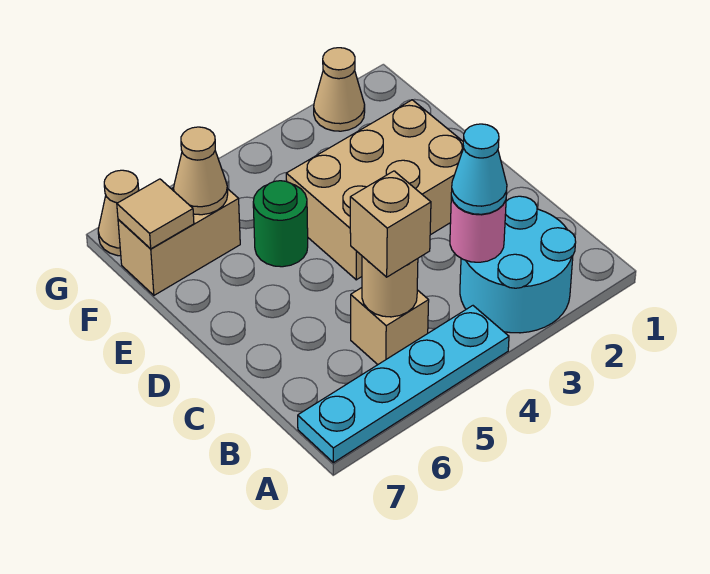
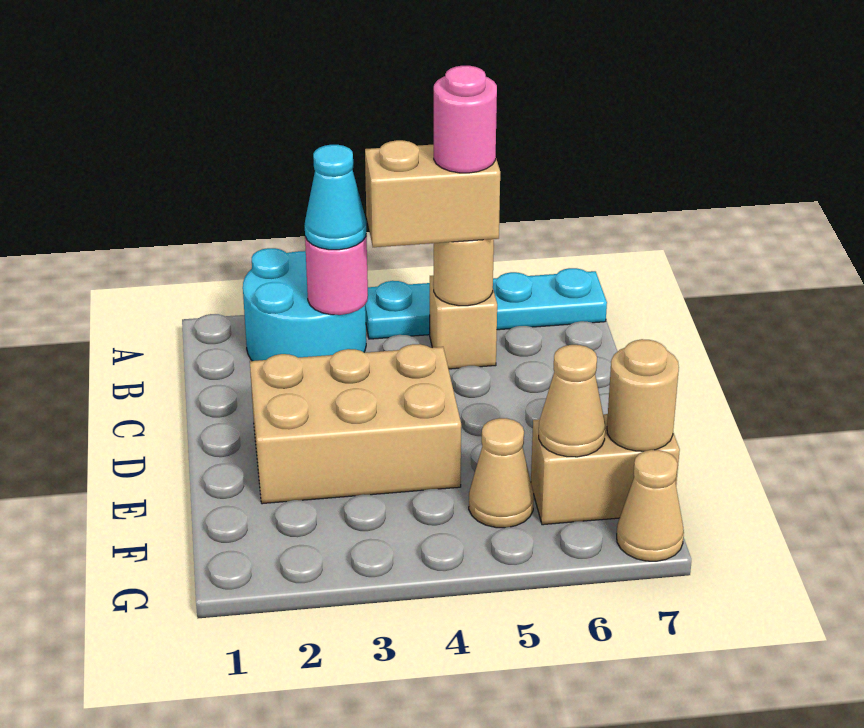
tan 1x1 brick [350,171,431,277] -> tan 1x2 brick [365,140,500,247]
none -> pink 1x1 round brick [434,66,497,173]
green 1x1 round brick [253,181,308,267] -> none
tan 1x1 tile [117,179,194,249] -> tan 1x1 round brick [607,339,679,451]
tan 1x1 cone [314,48,365,131] -> tan 1x1 cone moved to [469,418,534,528]

